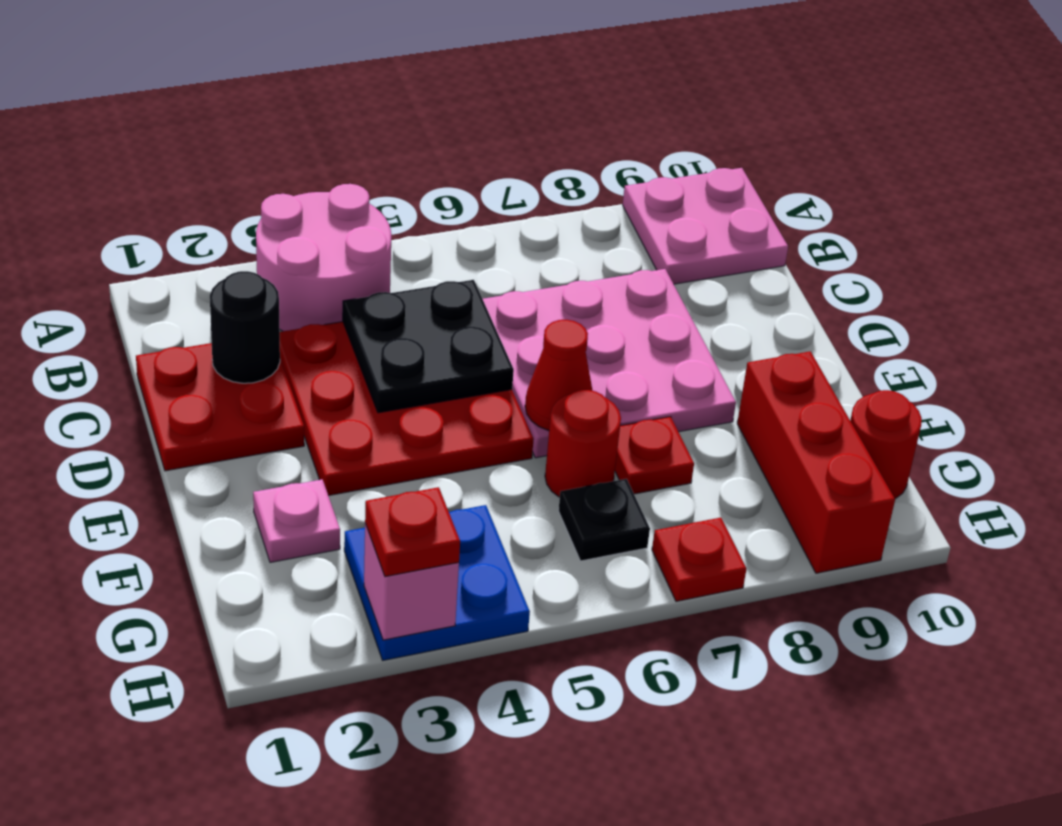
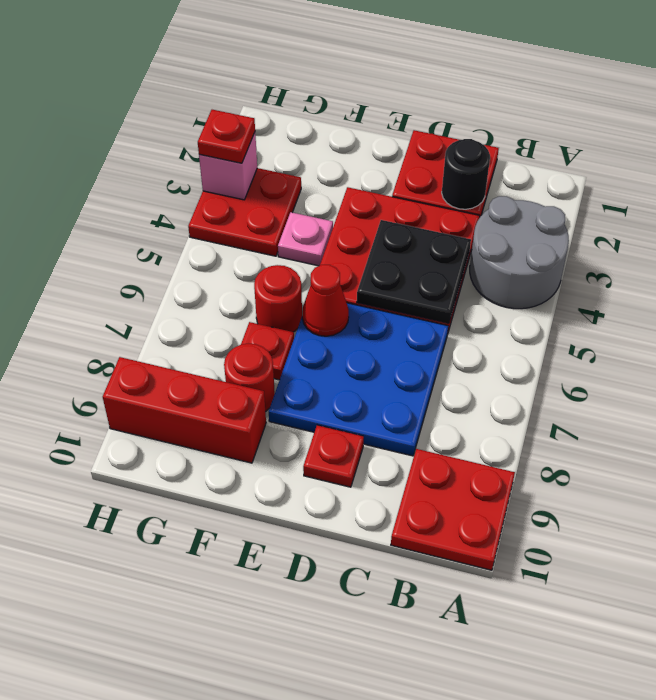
pink 2x2 round brick [256,184,391,331] -> grey 2x2 round brick [470,196,569,309]
pink 2x2 plate [623,168,788,284] -> red 2x2 plate [391,449,515,570]
pink 3x3 plate [483,269,736,458] -> blue 3x3 plate [269,303,448,456]
pink 1x1 plate [253,480,340,562] -> pink 1x1 plate moved to [278,212,333,266]
blue 2x2 plate [344,505,530,660] -> red 2x2 plate [188,168,301,256]
black 1x1 plate [558,479,650,561] -> none
red 1x1 round brick [850,390,922,499] -> red 1x1 round brick moved to [224,344,275,412]
red 1x1 plate [652,518,746,601] -> red 1x1 plate moved to [303,425,364,487]

